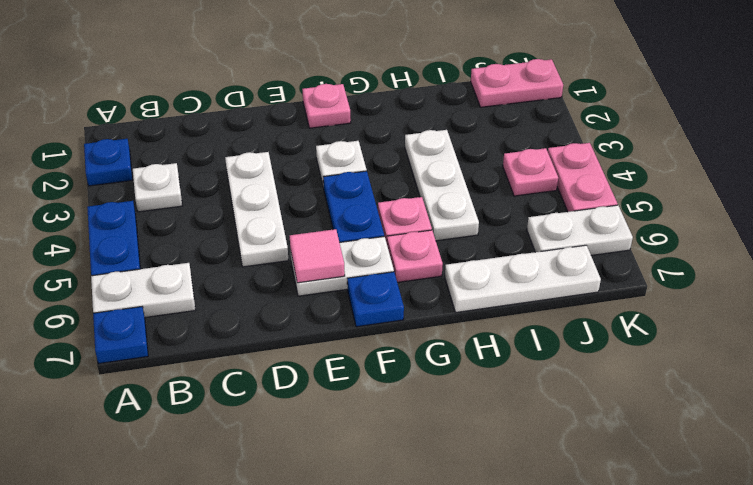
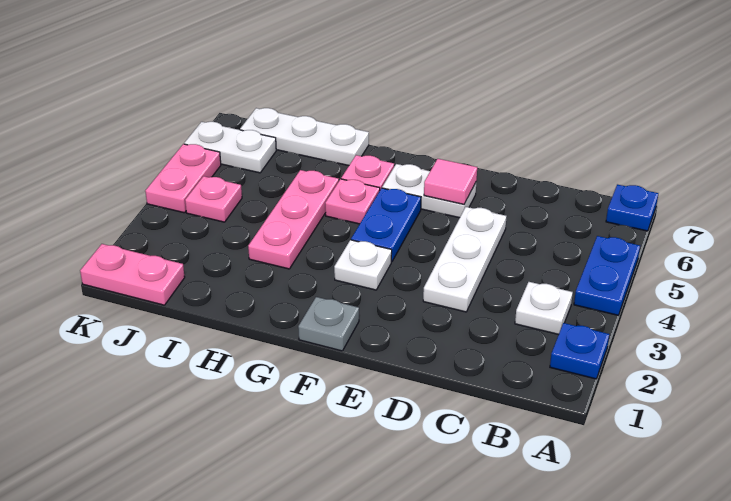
white 1x2 plate [91,263,195,317] -> none
pink 1x1 plate [302,84,351,128] -> grey 1x1 plate [298,297,359,351]
blue 1x1 plate [347,272,404,327] -> none
white 1x3 plate [405,130,479,241] -> pink 1x3 plate [248,170,339,269]

